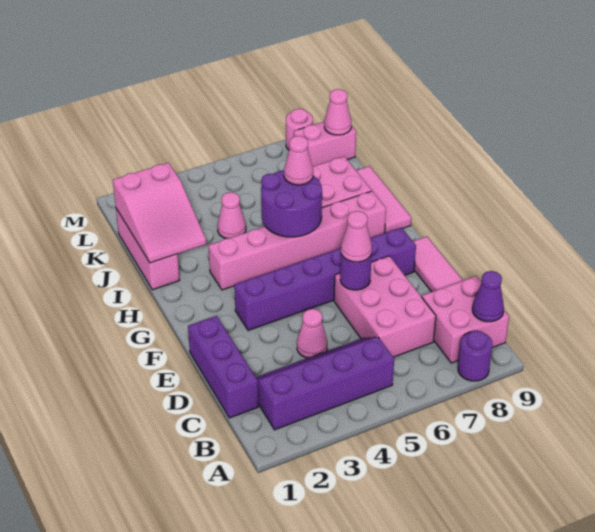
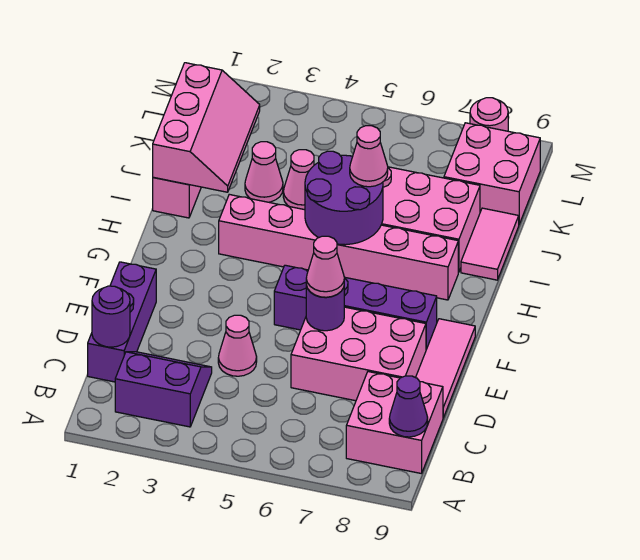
purple 1x1 round brick [458,331,492,381] -> purple 1x1 round brick moved to [92,286,130,347]
purple 2x4 slope [256,337,394,430] -> purple 2x2 slope [115,352,212,427]
pink 2x3 brick [334,256,436,357] -> pink 2x3 brick turned to [291,307,426,401]
purple 1x6 brick [234,228,416,331] -> purple 1x4 brick [274,265,437,349]
pink 1x3 tile [356,166,411,233] -> pink 1x2 tile [461,208,519,280]
pink 2x3 slope [113,163,206,263] -> pink 2x3 slope turned to [153,63,260,192]
pink 1x2 brick [294,122,356,166] -> pink 2x2 brick [444,123,540,224]
pink 1x1 cone [324,89,351,135] -> pink 1x1 cone moved to [245,142,283,202]

